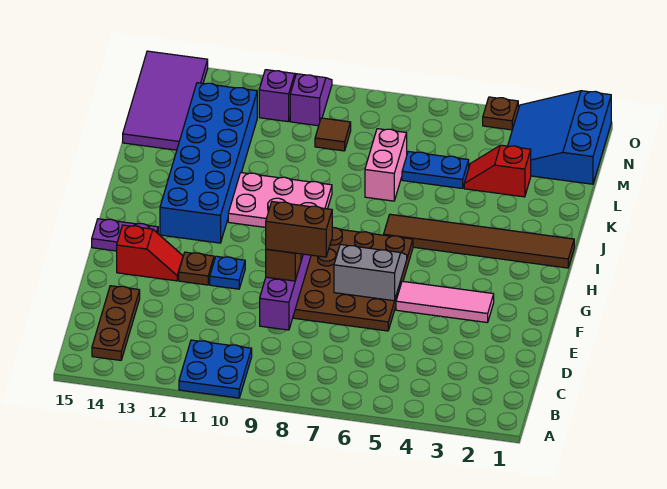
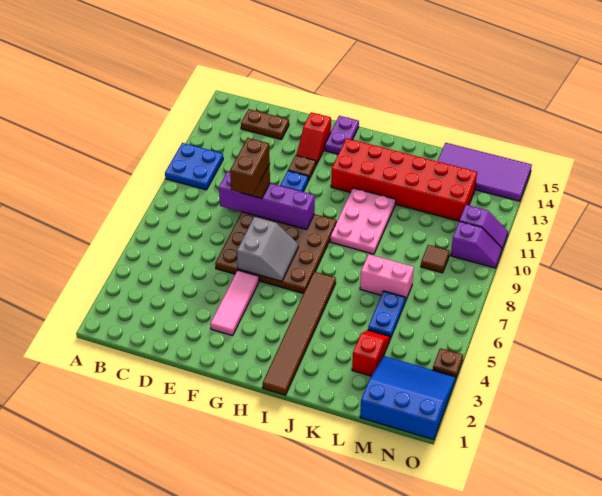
brown 1x3 plate [92,286,140,360] -> brown 1x2 plate [241,109,289,139]
blue 2x6 brick [160,83,257,243] -> red 2x6 brick [331,138,477,221]

